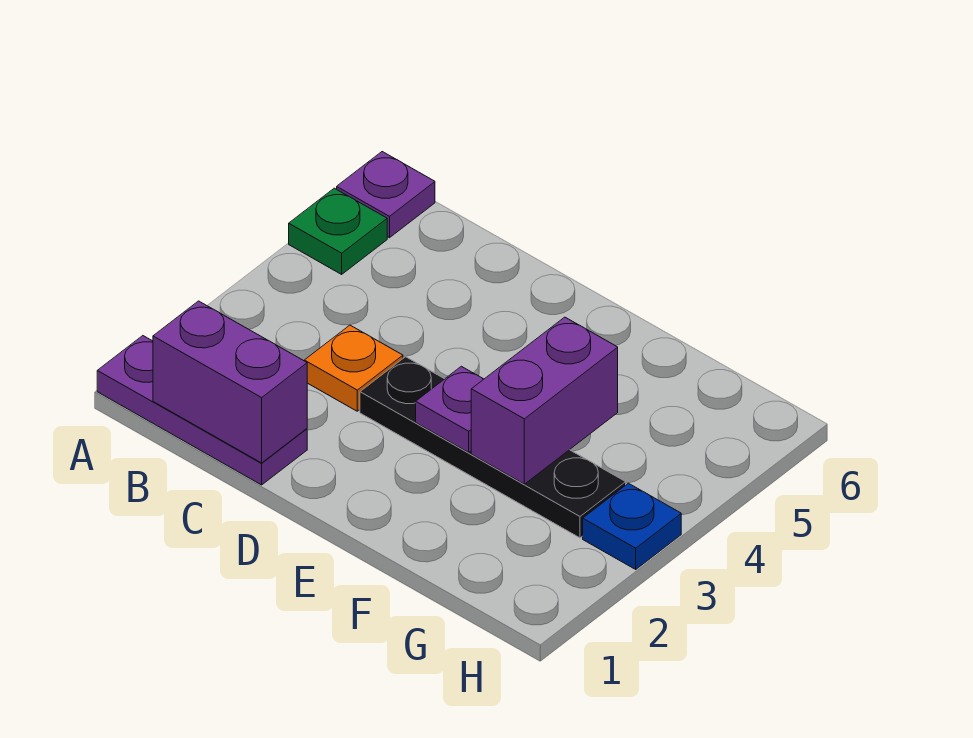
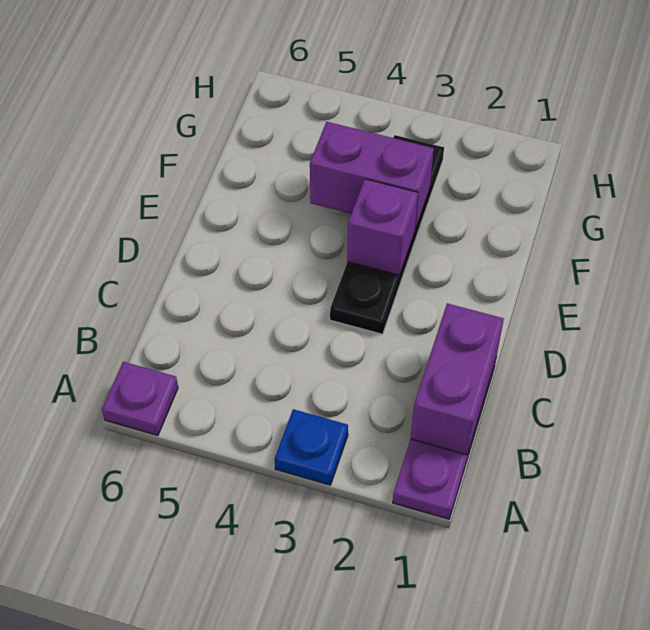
green 1x1 plate [289,188,387,274] -> none
orange 1x1 plate [304,325,403,411] -> none
purple 1x1 plate [416,366,484,452] -> purple 1x1 brick [347,179,418,275]
blue 1x1 plate [583,483,681,569] -> blue 1x1 plate moved to [275,409,348,485]

